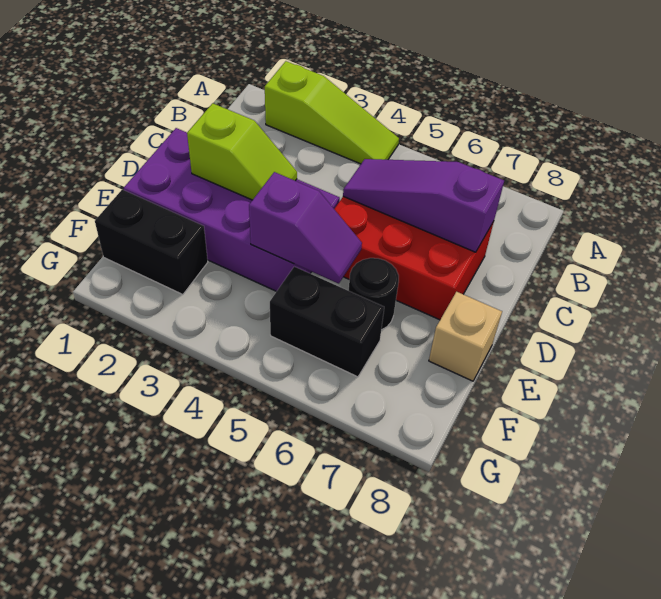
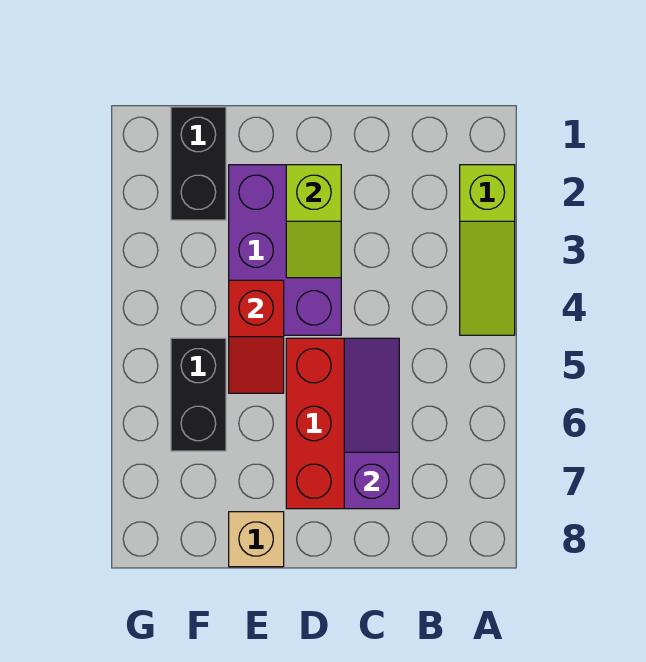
purple 2x4 brick [124,128,340,292] -> purple 2x3 brick [229,165,341,335]
purple 1x2 slope [249,172,362,284] -> red 1x2 slope [229,280,284,393]
black 1x1 round brick [349,258,399,330] -> none

